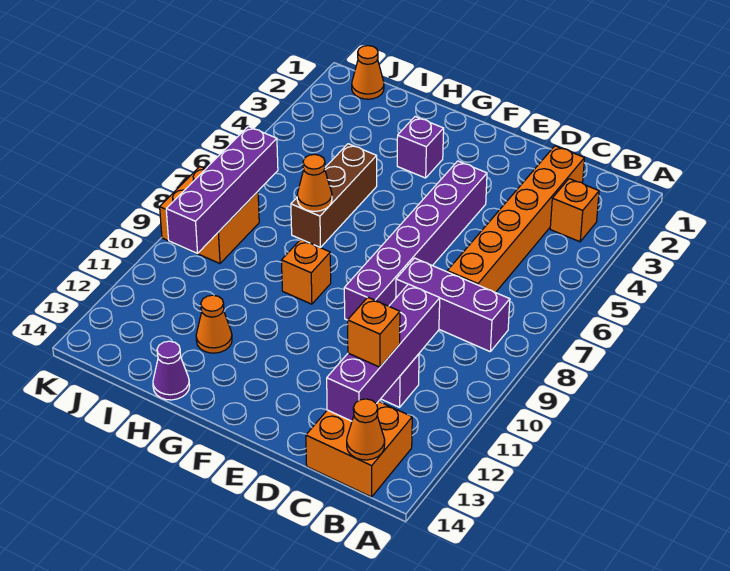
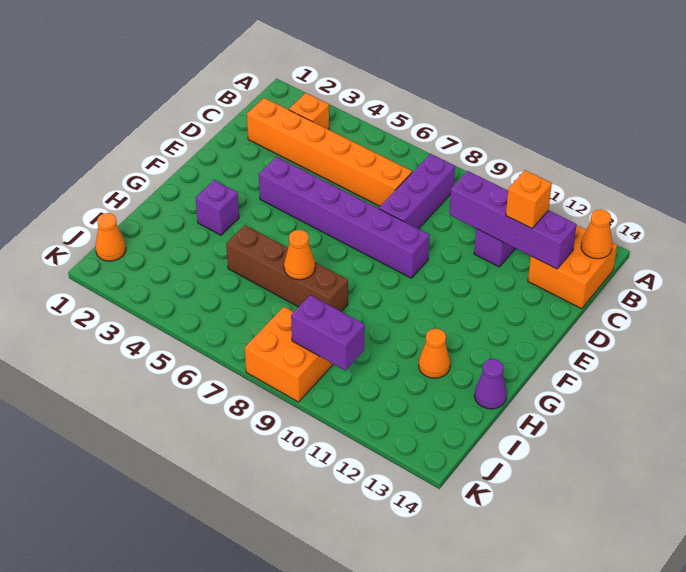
orange 1x1 brick [281,239,331,304] -> none
brown 1x3 brick [291,144,377,248] -> brown 1x4 brick [226,225,348,312]
purple 1x4 brick [166,126,278,254] -> purple 1x2 brick [291,295,365,370]

